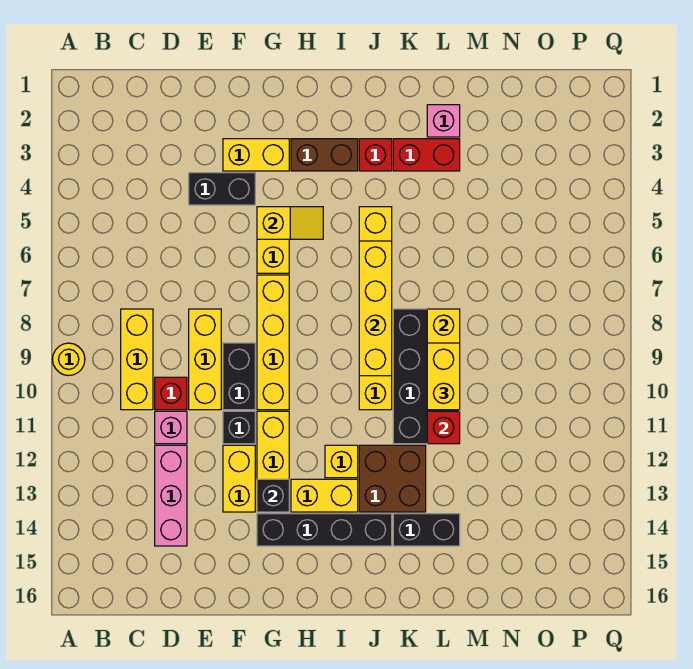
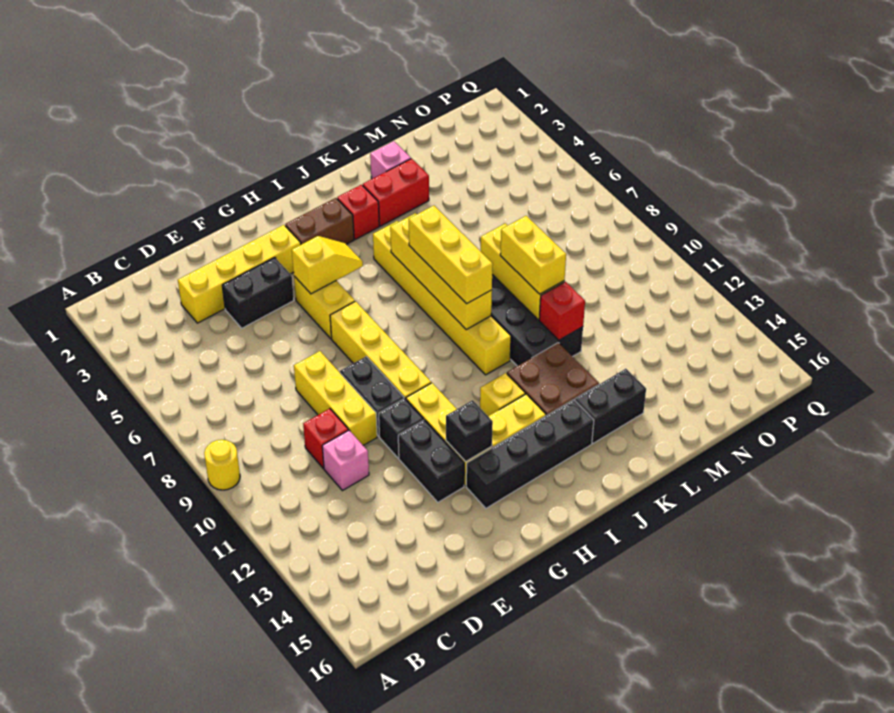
yellow 1x3 brick [121,309,153,410] -> yellow 1x3 brick moved to [409,206,493,304]
pink 1x3 brick [155,445,187,546] -> none
yellow 1x2 brick [223,139,289,171] -> yellow 1x4 brick [178,225,301,323]
yellow 1x2 brick [223,445,255,512] -> black 1x2 brick [398,420,464,502]

